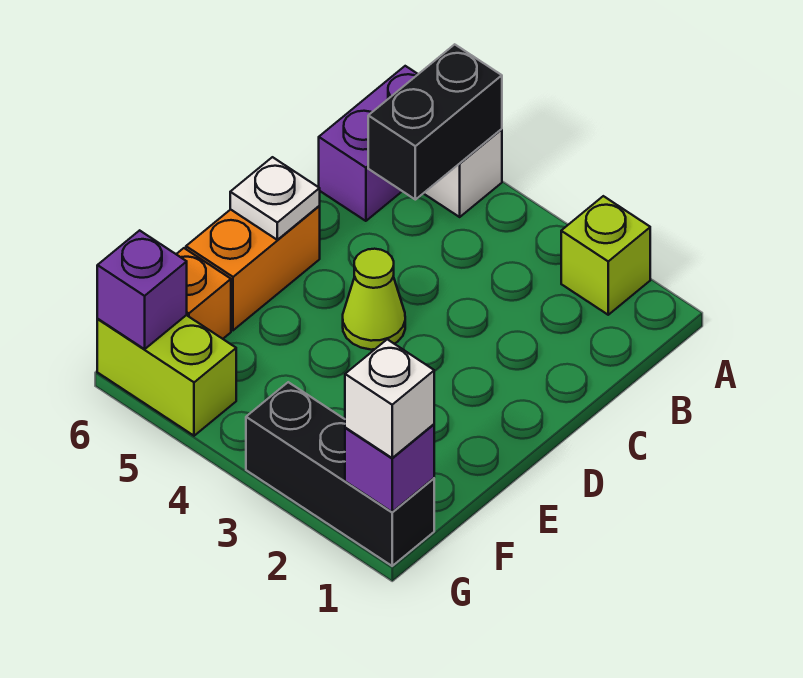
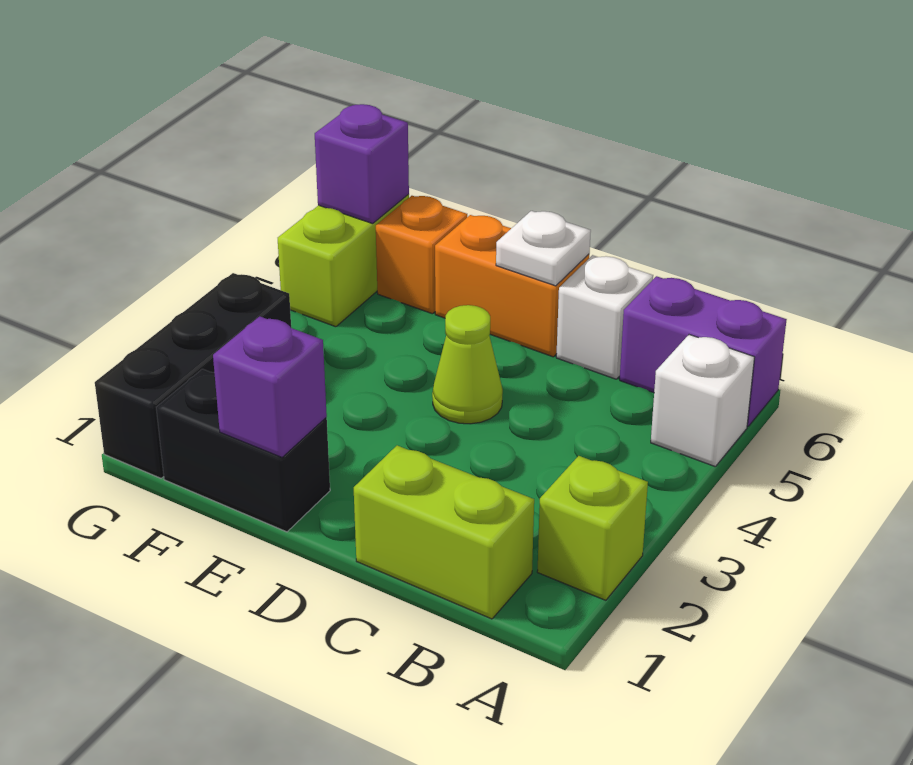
black 1x2 brick [368,44,502,200] -> black 1x2 brick moved to [156,369,330,532]
none -> lime 1x2 brick [354,445,534,619]
purple 1x1 brick [345,424,434,512] -> purple 1x1 brick moved to [213,316,327,457]
white 1x1 brick [345,339,434,458] -> white 1x1 brick moved to [556,255,653,379]

